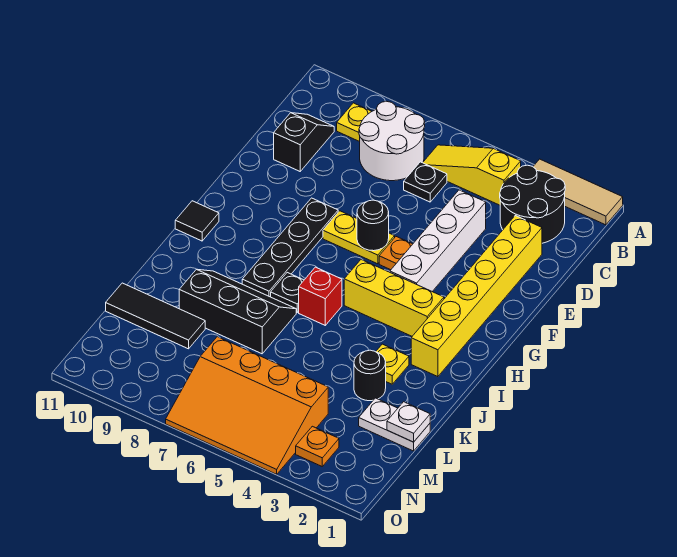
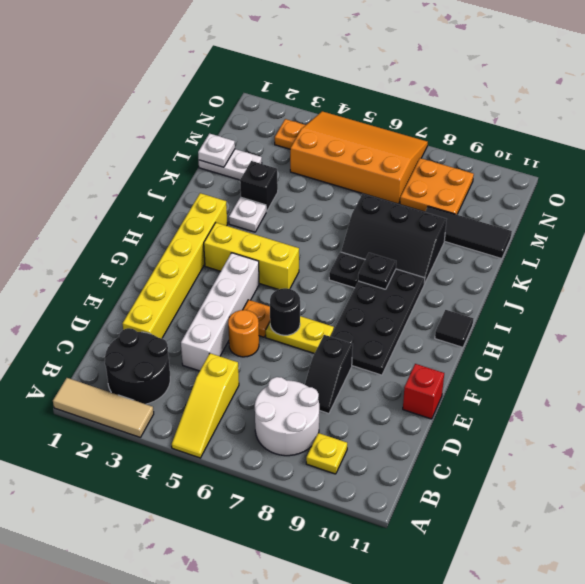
yellow 1x3 slope [423,145,521,205] -> yellow 1x3 slope turned to [172,353,239,458]
black 1x1 plate [404,162,447,202] -> black 1x1 plate moved to [358,253,396,289]
black 1x2 slope [274,113,334,171] -> black 1x2 slope moved to [305,335,353,414]
none -> orange 1x1 round brick [228,310,259,357]
black 1x4 plate [242,198,338,297] -> black 2x4 plate [331,269,425,375]
red 1x1 brick [299,267,342,325] -> red 1x1 brick moved to [403,364,444,419]
yellow 1x1 plate [376,344,409,384] -> white 1x1 plate [229,197,267,232]
black 1x1 round brick [354,350,386,401] -> black 1x1 brick [240,161,278,211]
none -> orange 2x2 plate [400,158,474,215]

